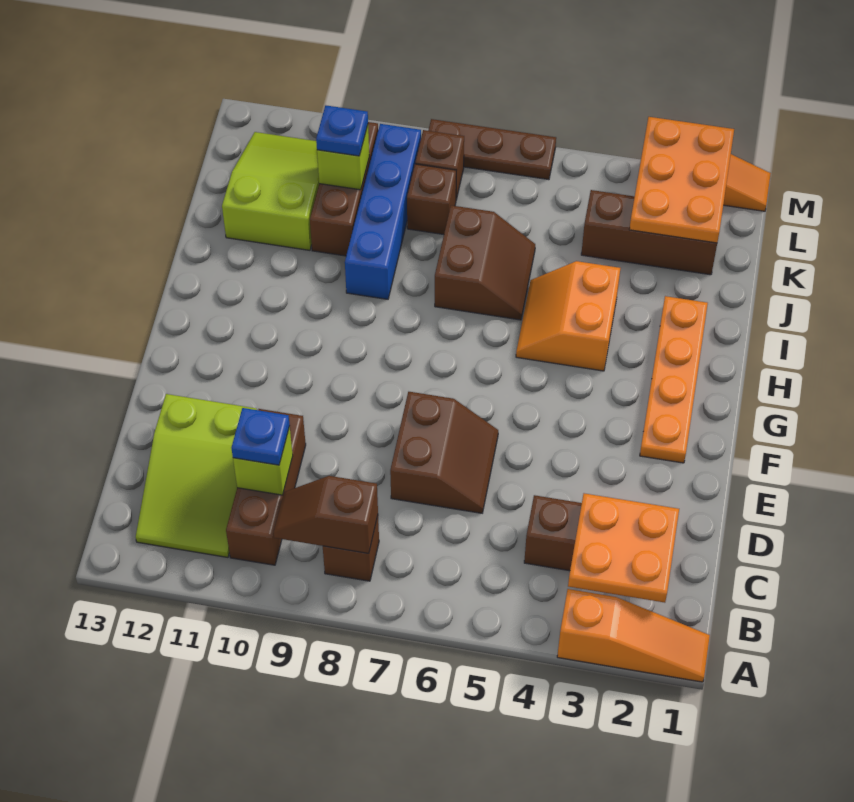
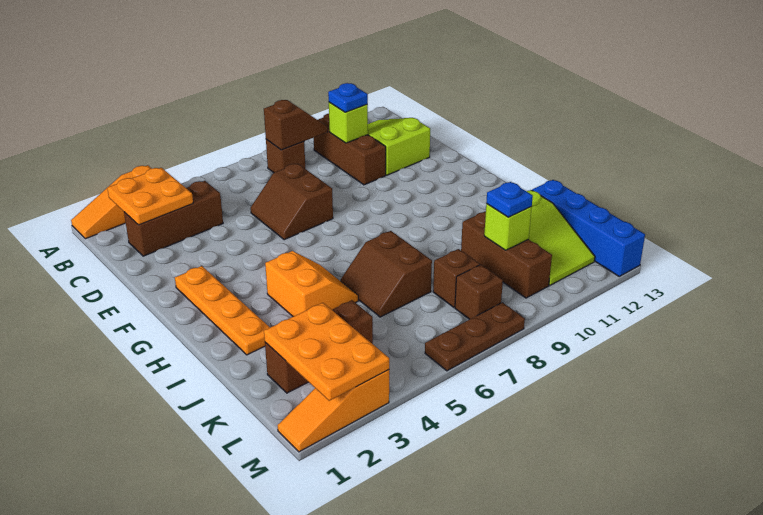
blue 1x4 brick [345,124,421,299] -> blue 1x4 brick moved to [532,180,645,276]

